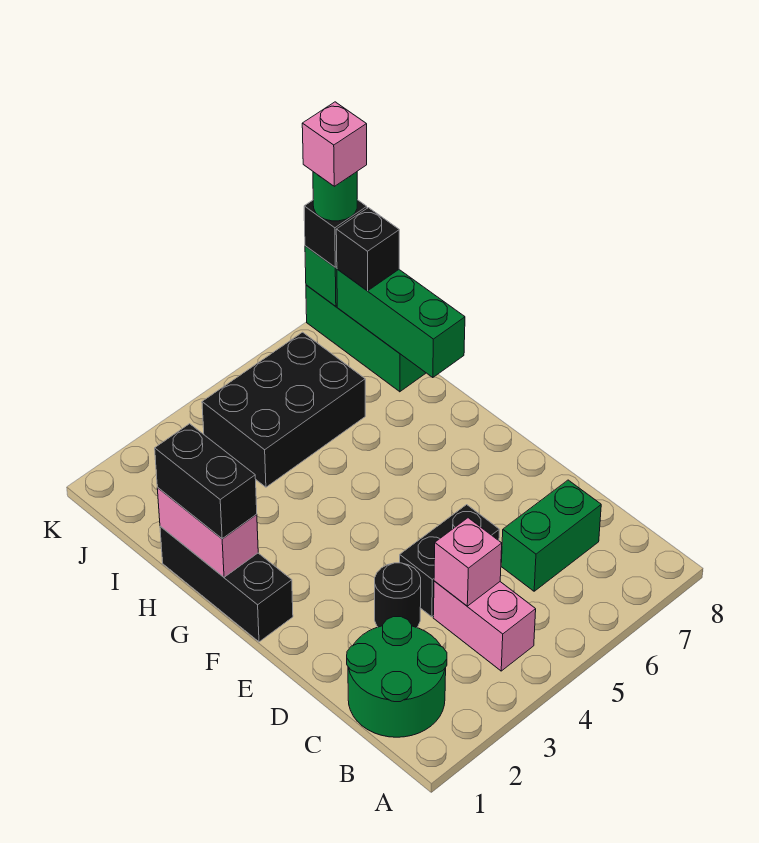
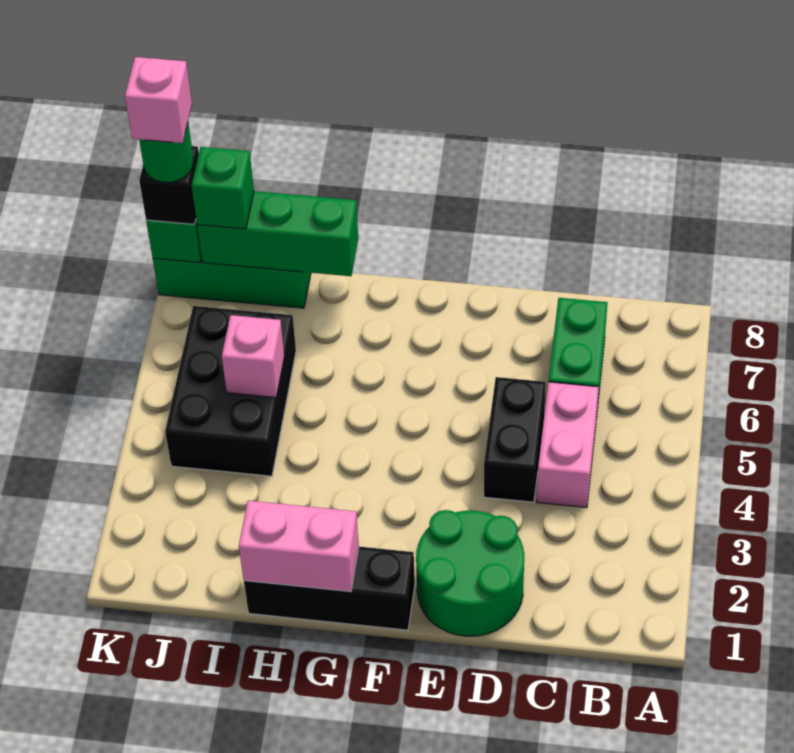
green 2x2 round brick [347,617,447,737] -> green 2x2 round brick moved to [416,510,524,636]
pink 1x2 brick [433,581,536,671] -> pink 1x2 brick turned to [537,382,599,508]
pink 1x1 brick [434,518,502,606] -> pink 1x1 brick moved to [222,315,284,397]
black 1x1 round brick [375,563,421,628] -> none
black 1x2 brick [155,424,257,539] -> none
black 1x1 brick [336,208,399,291] -> green 1x1 brick [191,147,254,229]

